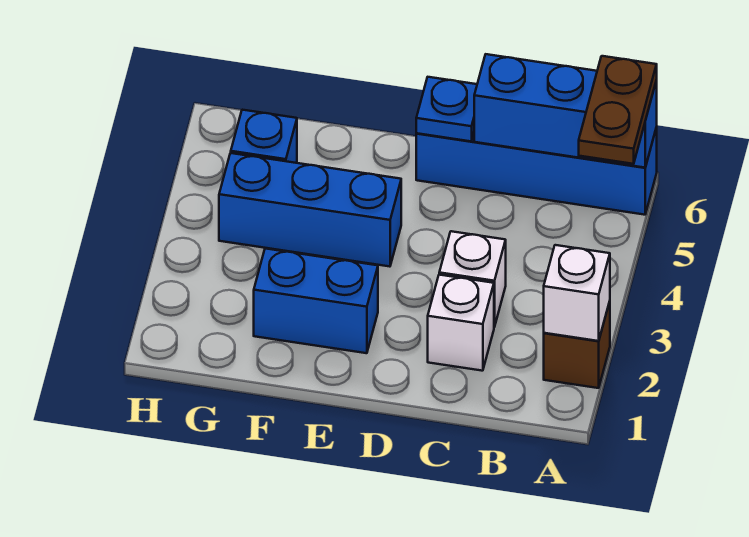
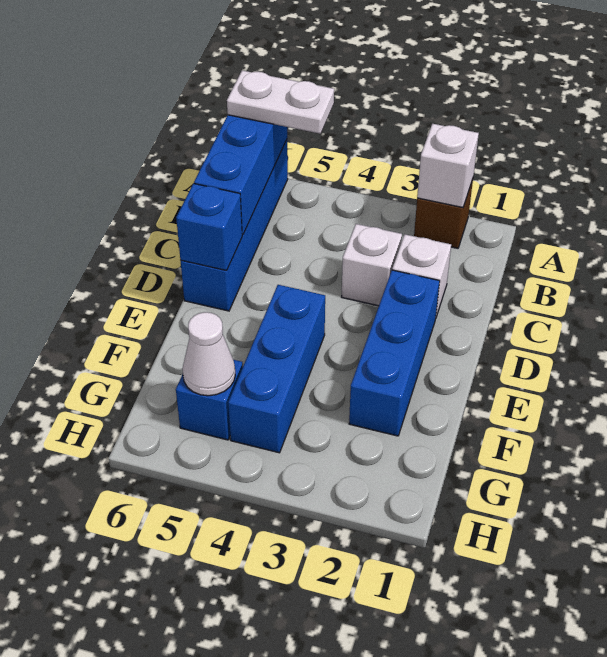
brown 1x2 plate [579,56,657,164] -> white 1x2 plate [227,70,334,134]
blue 1x1 plate [416,77,477,141] -> blue 1x1 brick [176,184,242,271]
blue 1x2 brick [254,249,378,353] -> blue 1x3 brick [349,270,440,436]
none -> white 1x1 cone [182,312,235,396]

